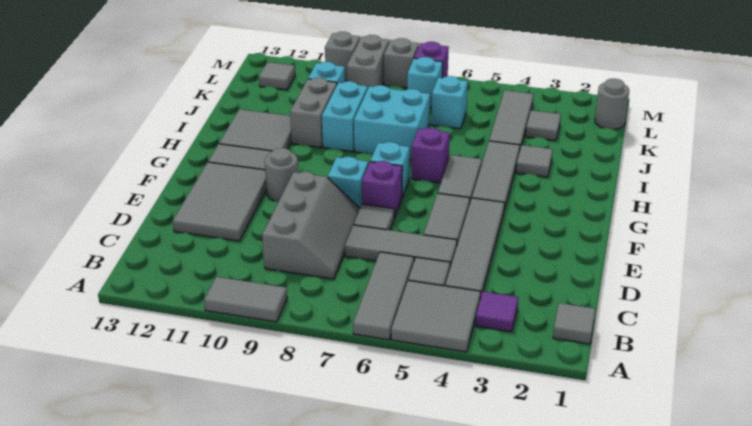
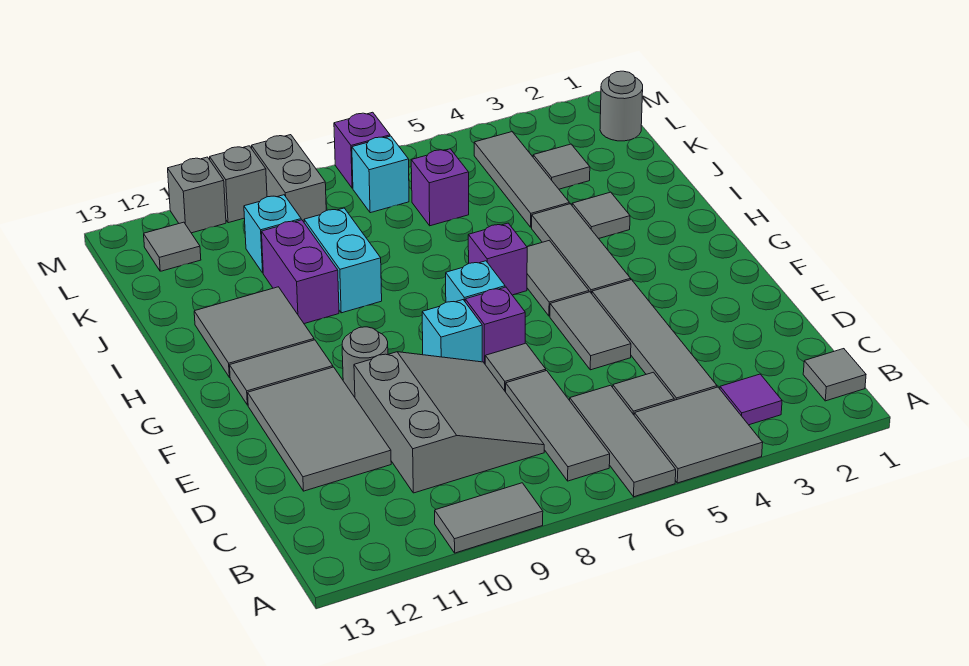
grey 2x3 slope [262,172,360,279] -> grey 3x3 slope [354,352,544,493]
grey 1x3 tile [345,225,457,267] -> grey 1x3 tile turned to [506,371,610,481]
cyan 2x2 brick [354,85,430,159] -> none
grey 1x2 brick [290,78,337,148] -> purple 1x2 brick [262,220,339,324]
cyan 1x1 brick [431,76,468,129] -> purple 1x1 brick [411,149,469,226]
grey 1x1 brick [384,38,419,88] -> grey 1x1 brick moved to [168,157,226,233]

